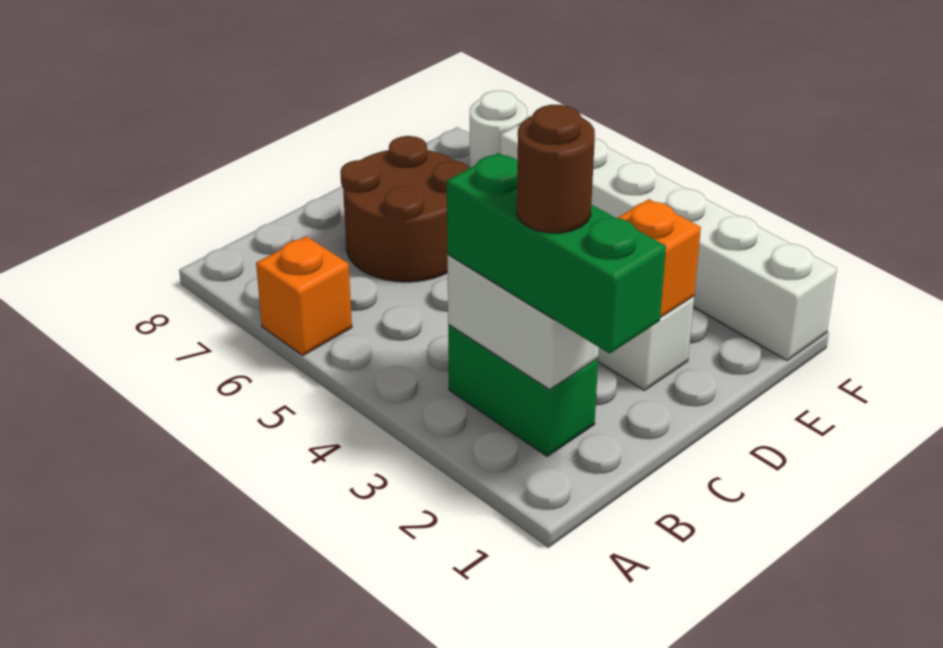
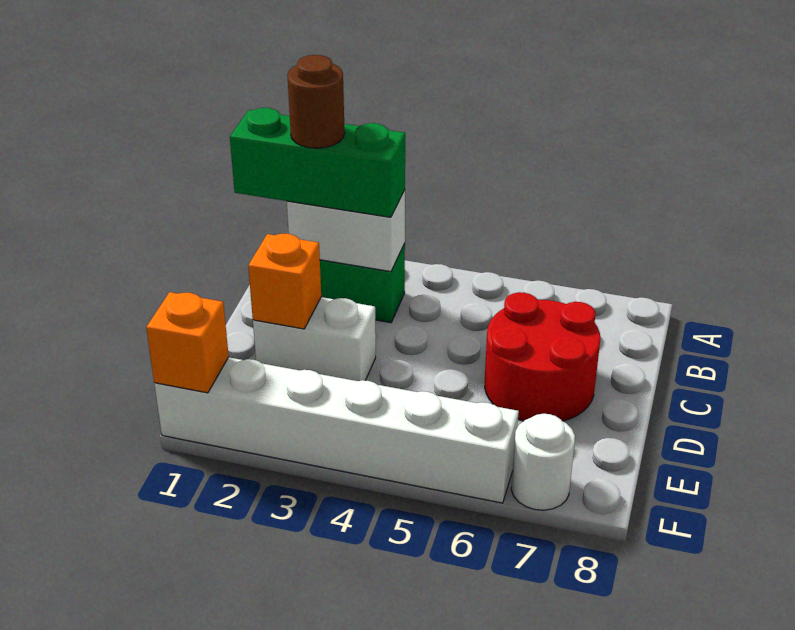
orange 1x1 brick [256,236,352,355] -> orange 1x1 brick moved to [146,292,229,393]
brown 2x2 round brick [340,136,470,282] -> red 2x2 round brick [485,292,601,421]

